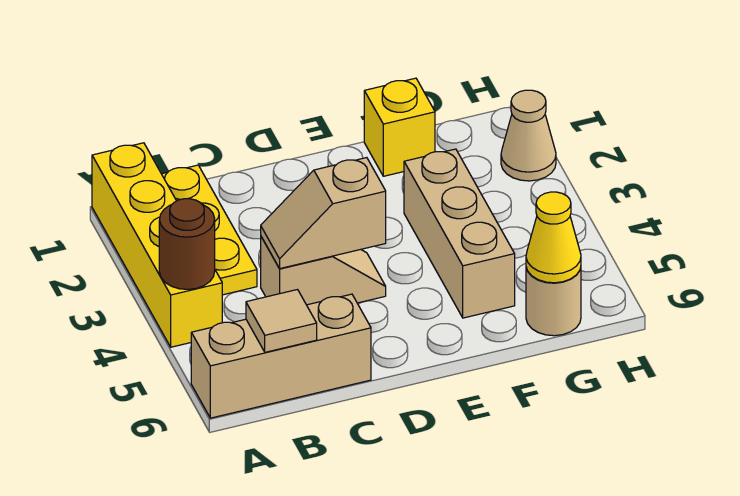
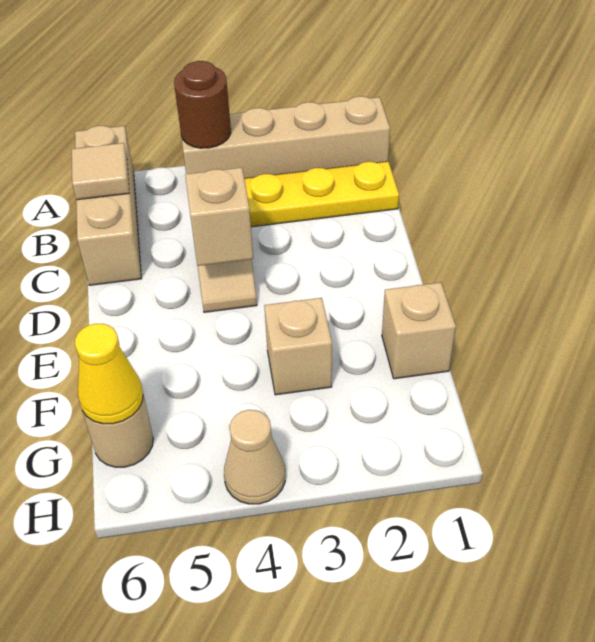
yellow 1x4 brick [92,143,222,347] -> tan 1x4 brick [181,96,390,178]
yellow 1x1 brick [364,78,435,176] -> tan 1x1 brick [382,282,456,379]
tan 1x3 brick [404,149,515,318] -> tan 1x1 brick [264,298,332,395]
tan 1x1 cone [501,90,556,181] -> tan 1x1 cone moved to [224,410,285,504]

